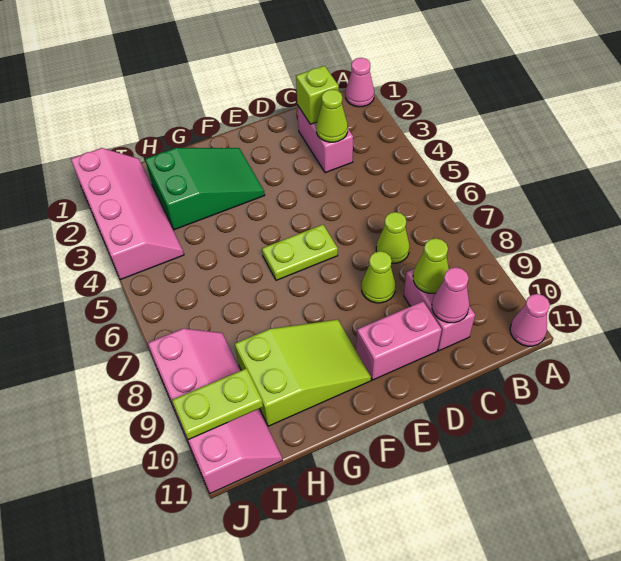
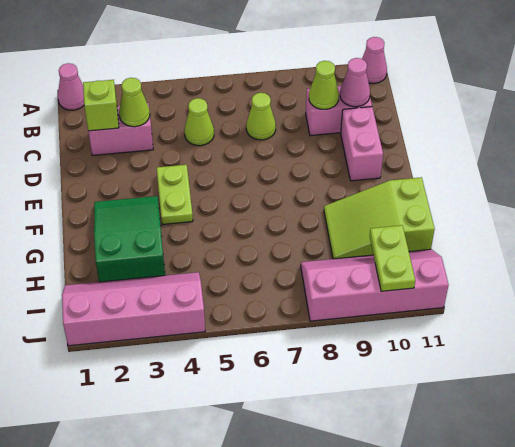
lime 1x1 cone [362,251,395,303] -> lime 1x1 cone moved to [185,98,214,146]
lime 1x2 plate [262,225,338,280] -> lime 1x2 plate moved to [157,165,193,225]
lime 2x3 slope [235,320,371,426] -> lime 2x3 slope turned to [324,177,435,259]

